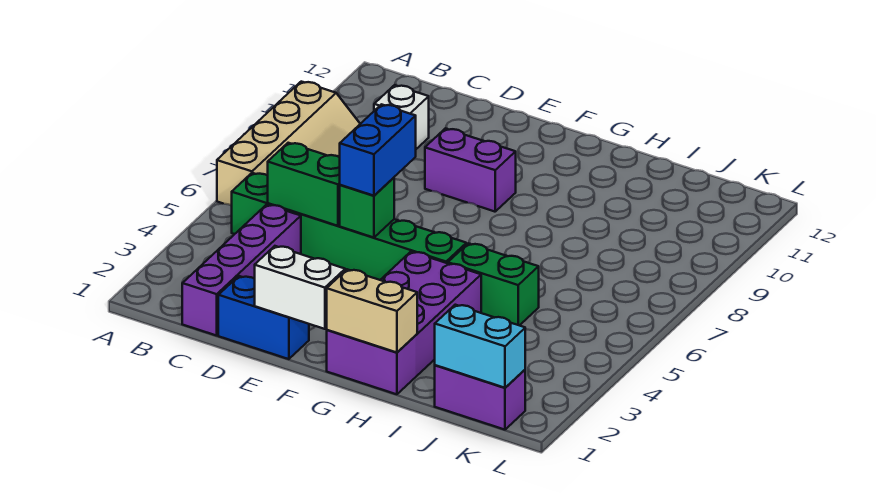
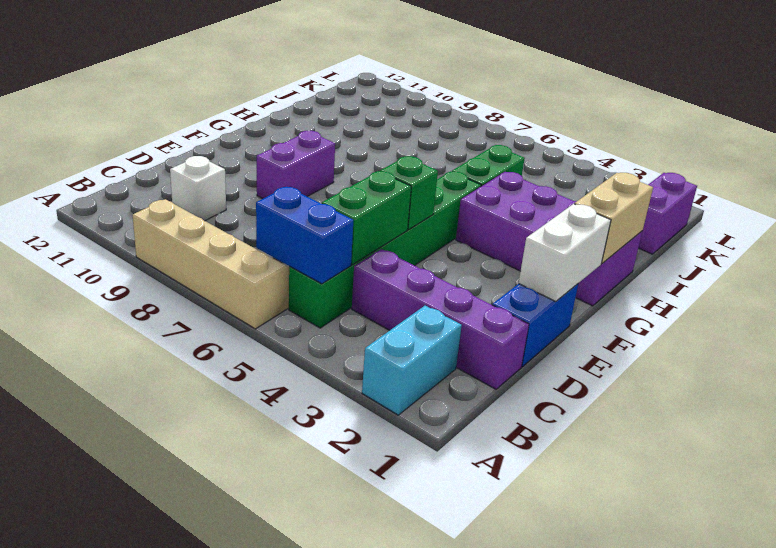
blue 1x2 brick [340,104,416,196] -> blue 1x2 brick moved to [256,187,353,284]
cyan 1x2 brick [435,305,525,388] -> cyan 1x2 brick moved to [362,306,462,415]

